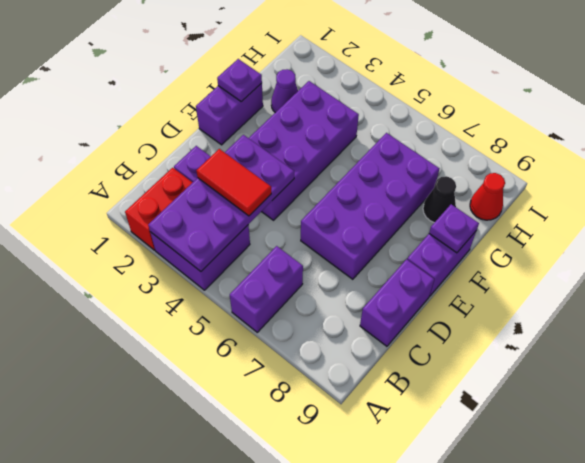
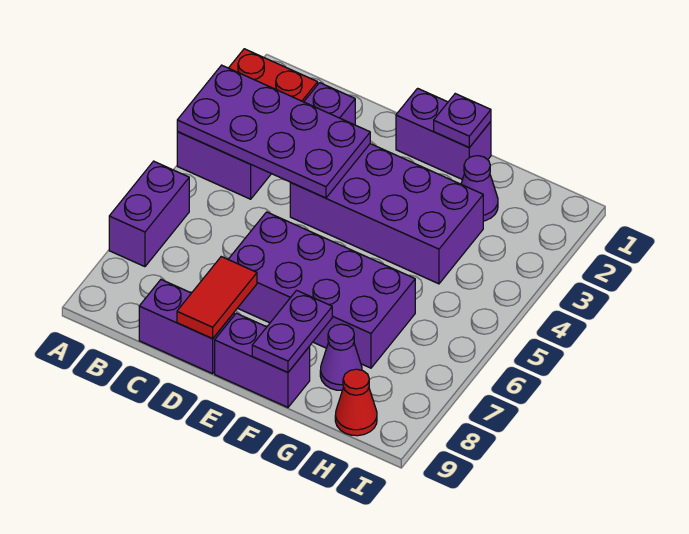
purple 1x2 brick [230,246,303,332] -> purple 1x2 brick turned to [109,161,189,267]
red 1x2 tile [196,149,271,216] -> red 1x2 tile moved to [177,257,257,339]
purple 1x1 plate [429,204,479,253] -> purple 1x2 plate [252,290,332,372]
black 1x1 cone [423,176,456,223] -> purple 1x1 cone [320,324,362,391]

